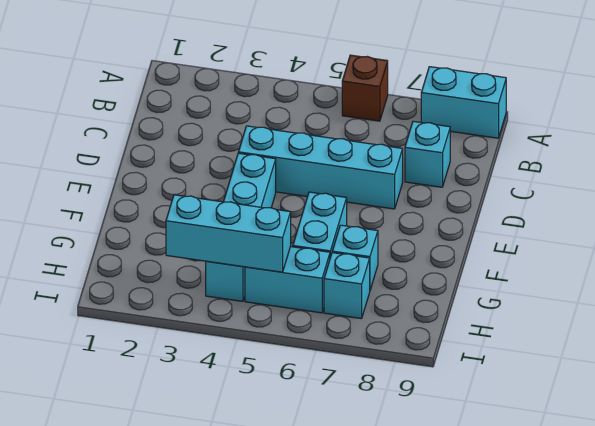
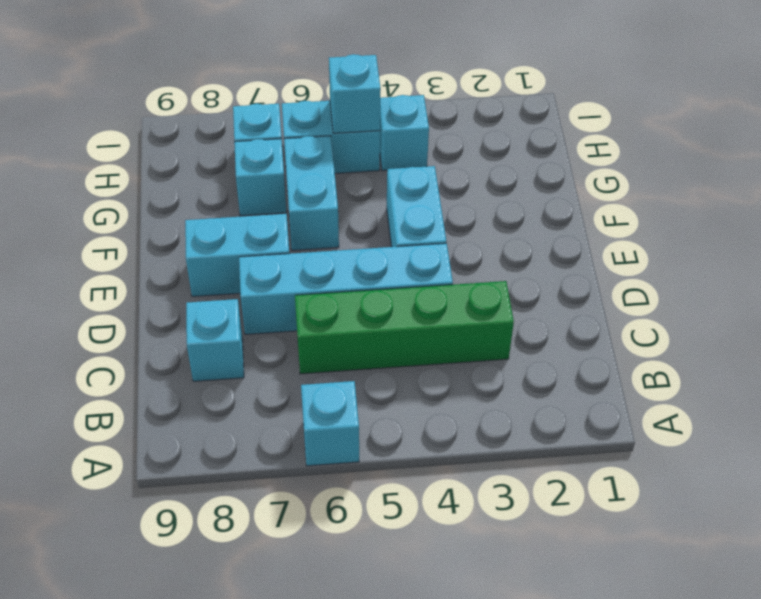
brown 1x1 brick [342,55,388,121] -> cyan 1x1 brick [301,381,359,466]
cyan 1x2 brick [421,67,506,138] -> cyan 1x2 brick moved to [185,214,289,297]
none -> green 1x4 brick [295,281,514,374]
cyan 1x3 brick [166,195,291,272] -> cyan 1x1 brick [329,54,381,133]

